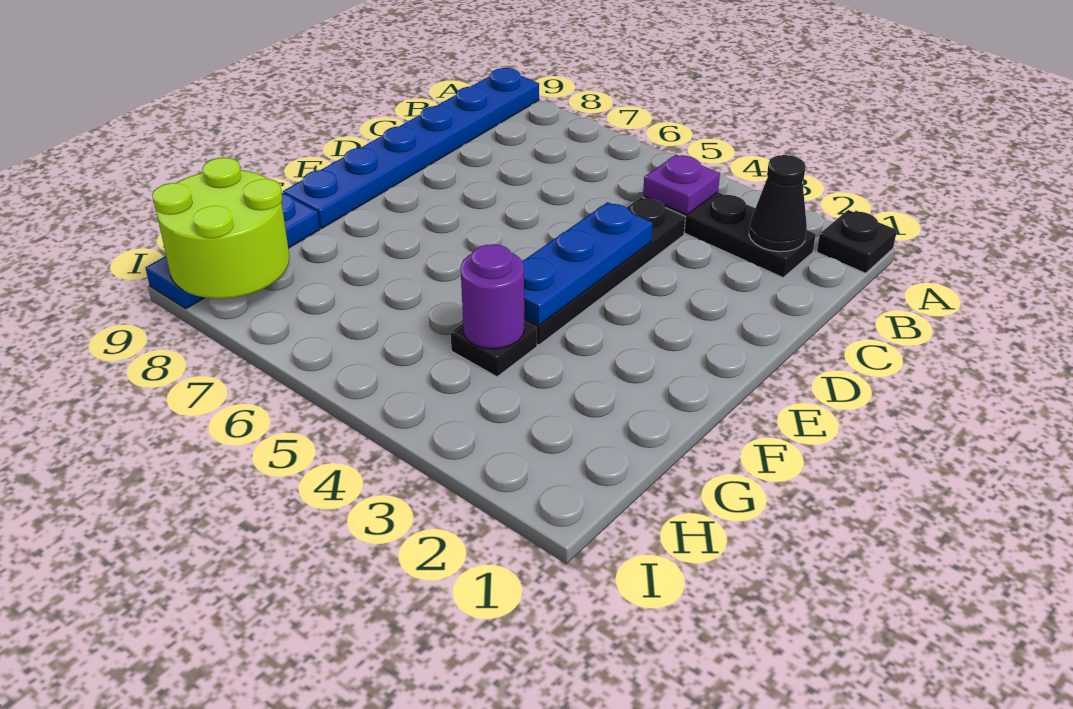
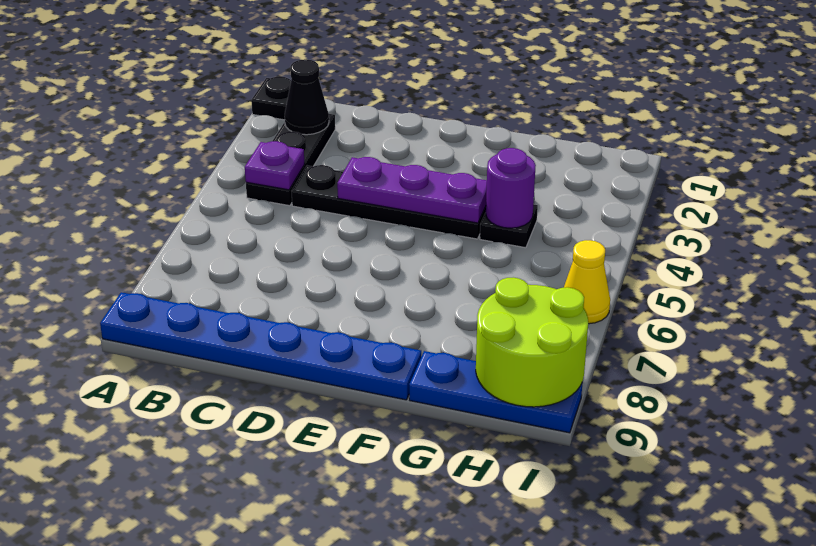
blue 1x3 plate [522,202,653,325] -> purple 1x3 plate [337,157,487,223]
none -> yellow 1x1 cone [564,240,610,324]

